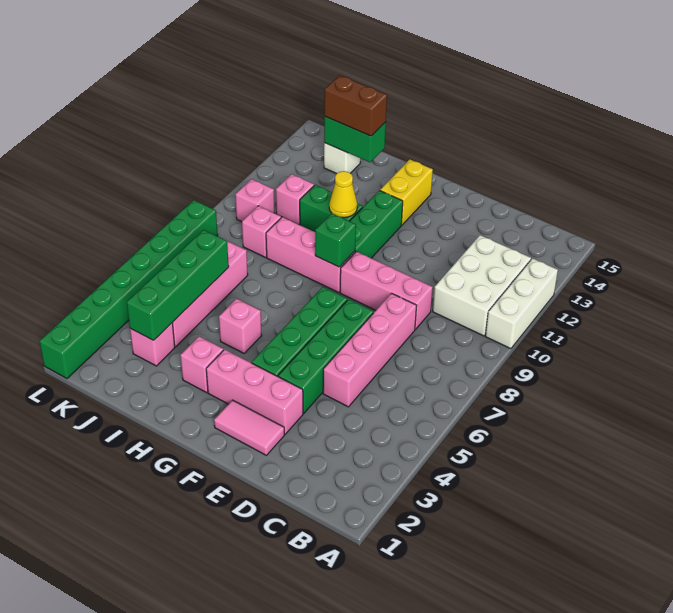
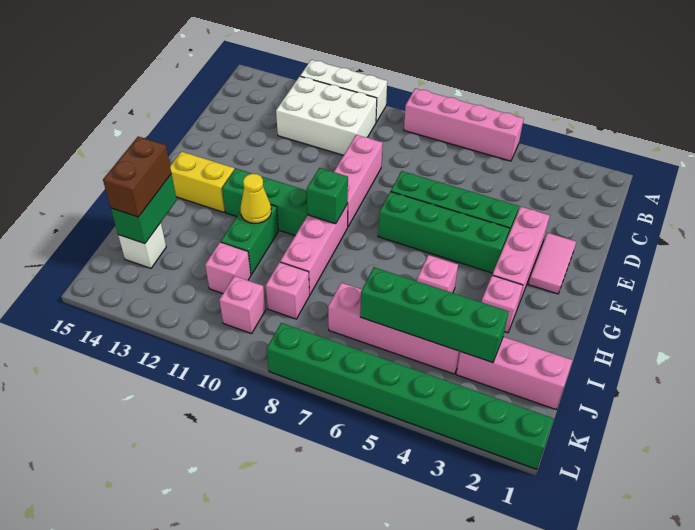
pink 1x4 brick [323,293,417,407] -> pink 1x4 brick moved to [404,88,524,161]
pink 1x1 brick [130,323,175,366] -> pink 1x3 brick [456,337,573,409]

